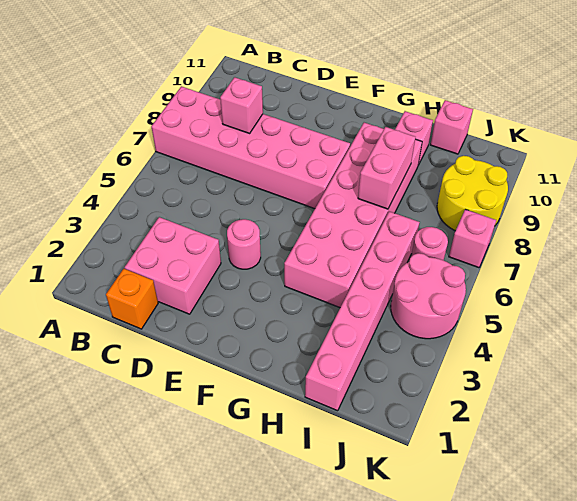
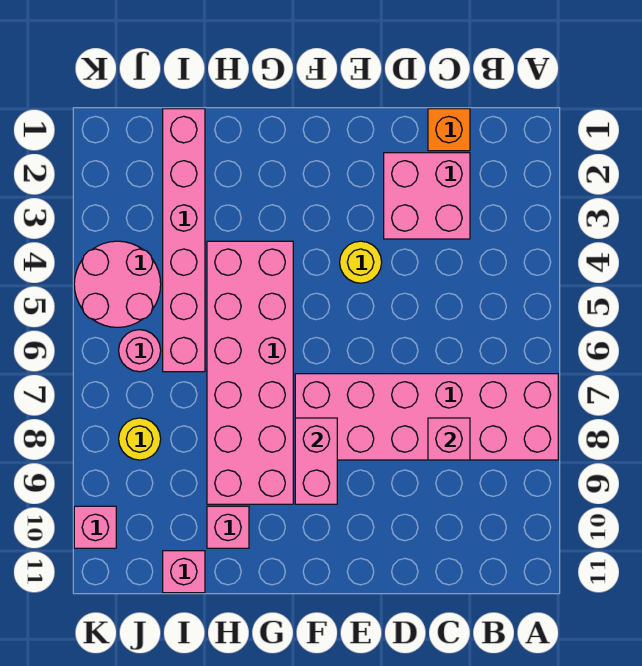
pink 1x1 round brick [227,219,261,269] -> yellow 1x1 round brick [340,241,382,283]
pink 1x2 brick [358,127,415,209] -> pink 1x2 brick moved to [295,418,337,504]
yellow 2x2 round brick [437,156,508,231] -> yellow 1x1 round brick [119,418,161,460]
pink 1x1 brick [449,209,496,268] -> pink 1x1 brick moved to [74,506,116,548]

